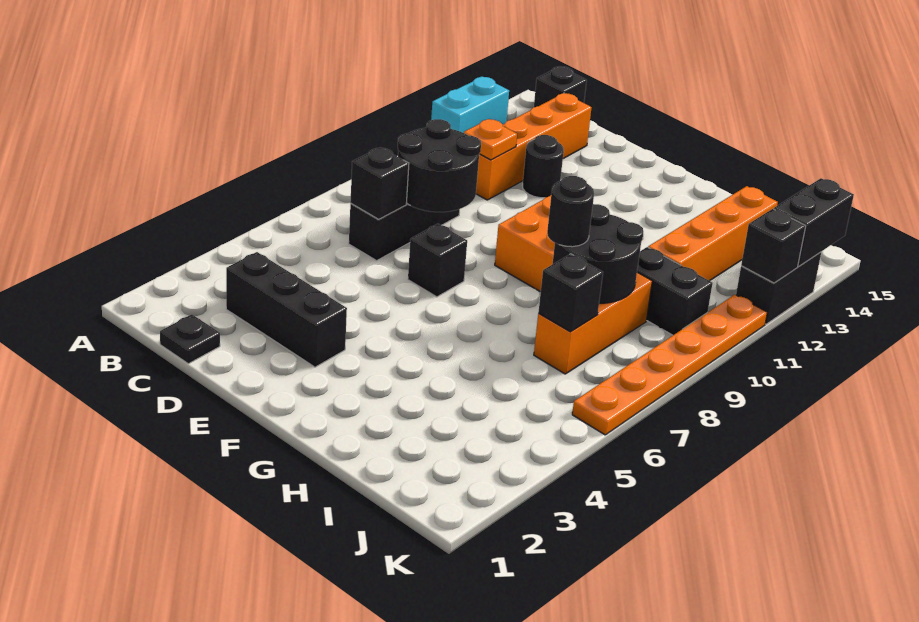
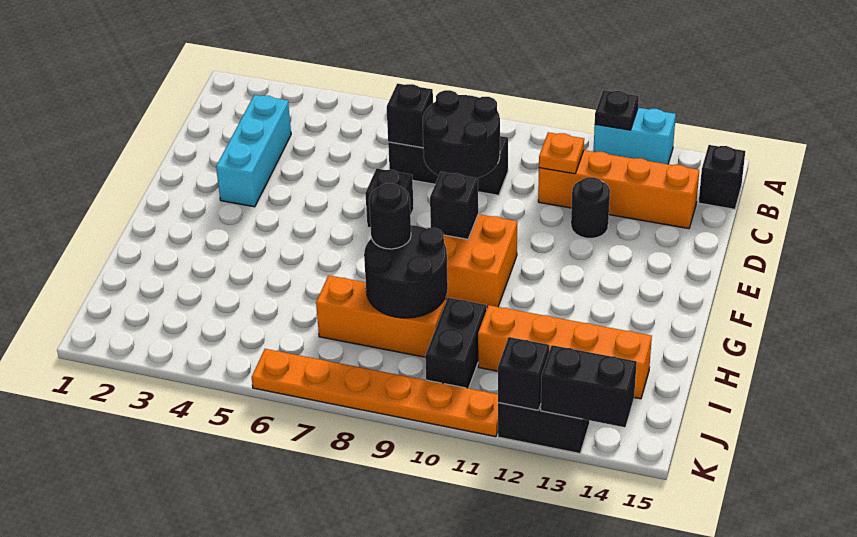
black 1x1 plate [160,314,220,364] -> black 1x1 plate moved to [595,90,639,130]
black 1x3 brick [226,252,347,367] -> cyan 1x3 brick [216,95,291,207]
black 1x1 brick [538,254,603,332] -> black 1x1 brick moved to [430,172,478,239]

